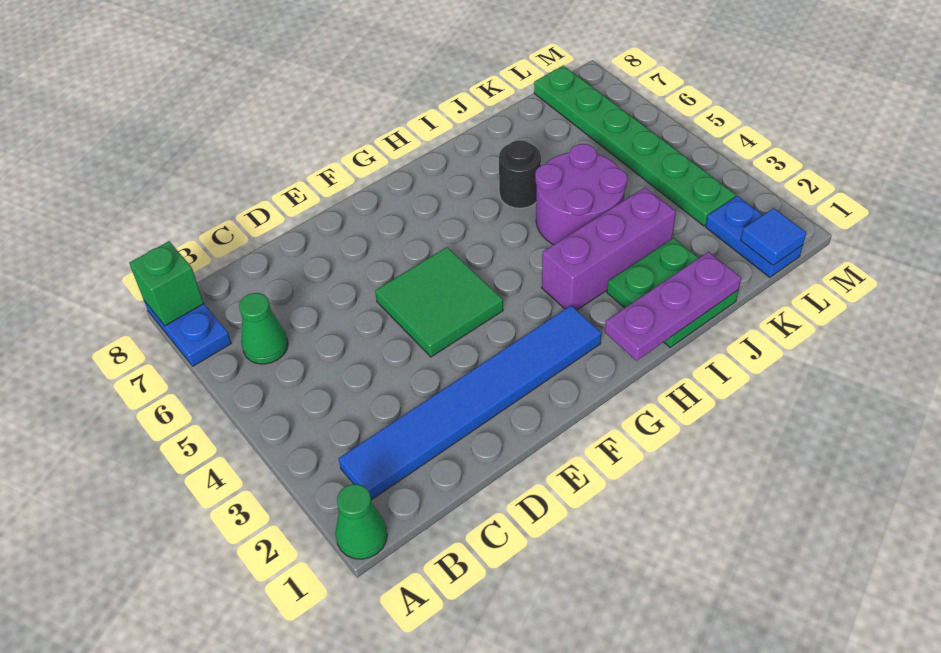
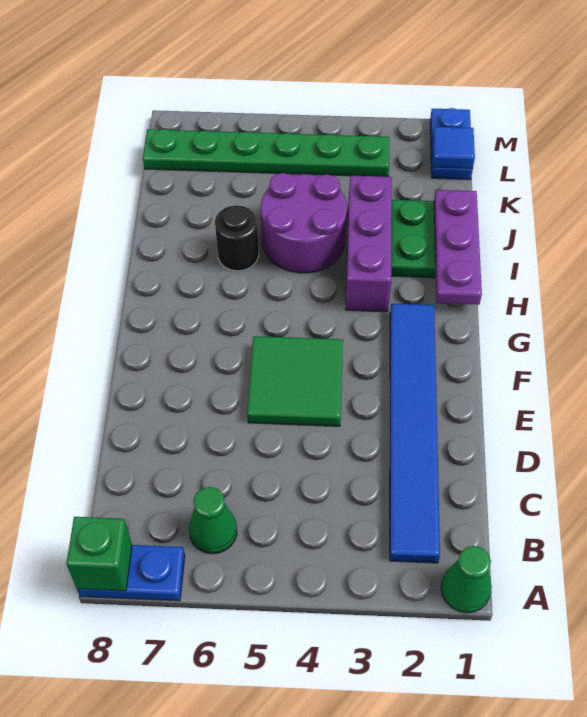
blue 1x2 plate [706,196,803,277] -> blue 1x2 plate turned to [430,108,473,180]

